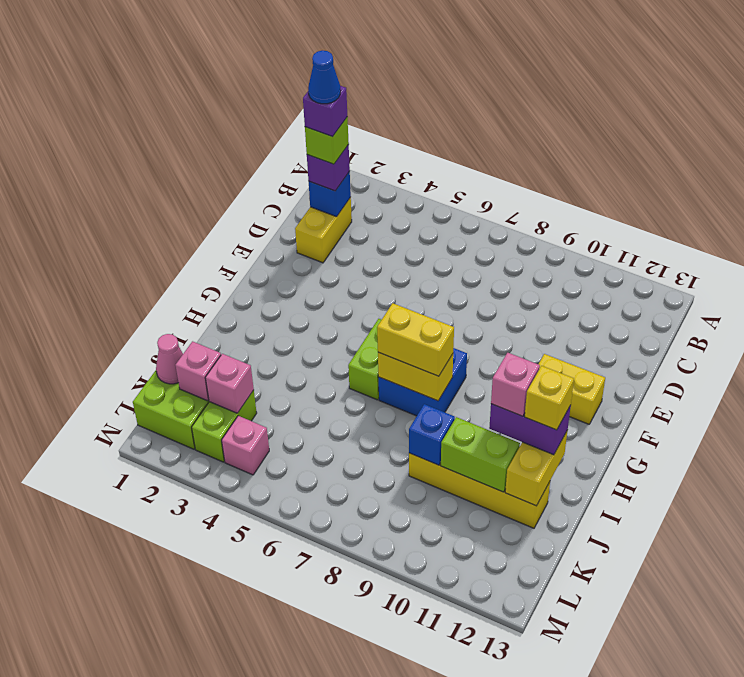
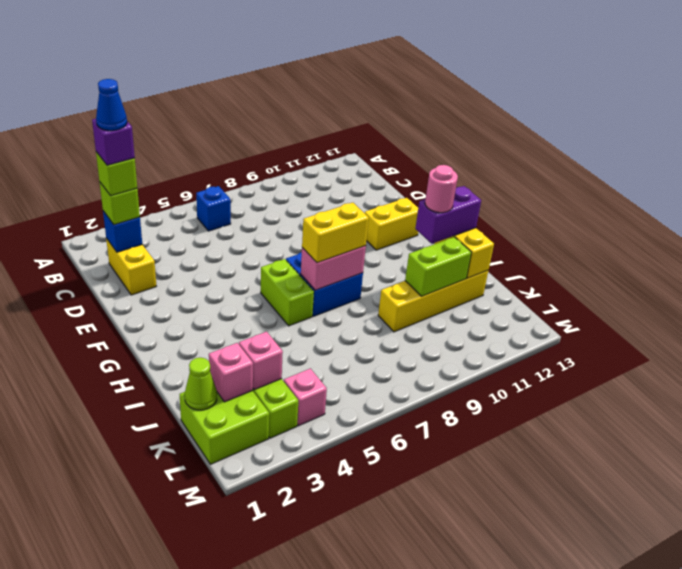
purple 1x1 brick [307,145,350,191] -> lime 1x1 brick [100,183,140,225]
yellow 1x2 brick [378,352,453,401] -> pink 1x2 brick [301,246,366,290]
pink 1x1 brick [491,353,540,416] -> pink 1x1 round brick [425,165,458,213]
yellow 1x1 brick [525,366,574,430] -> none
blue 1x1 brick [409,404,455,465] -> blue 1x1 brick moved to [196,186,231,231]
pink 1x1 cone [156,334,183,384] -> lime 1x1 cone [185,357,217,410]

